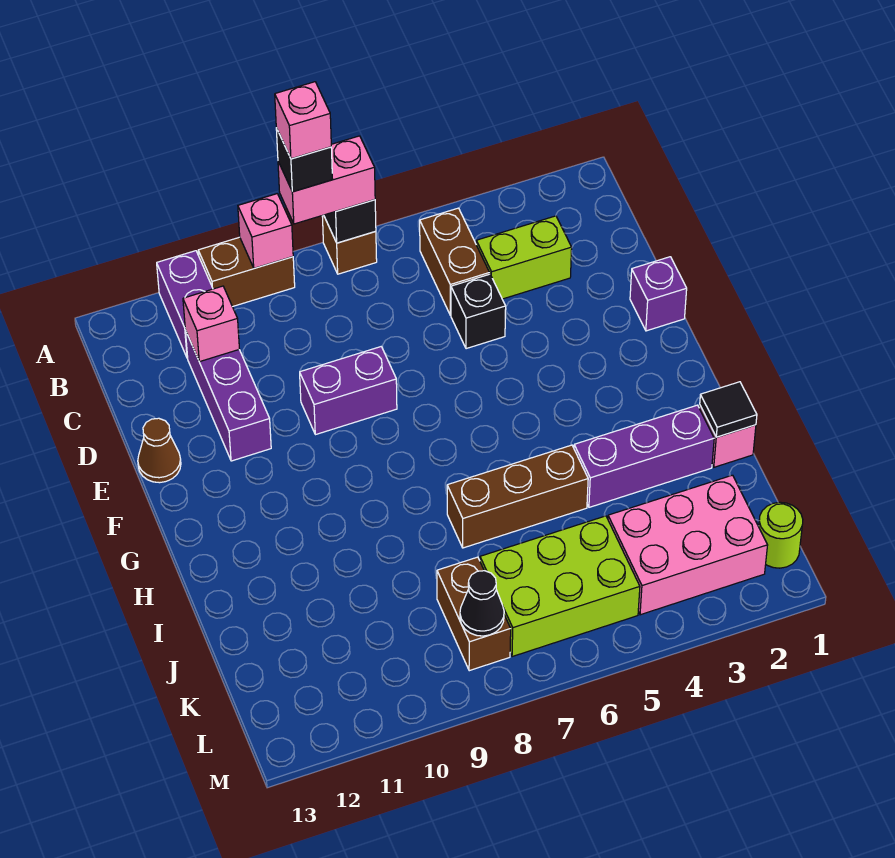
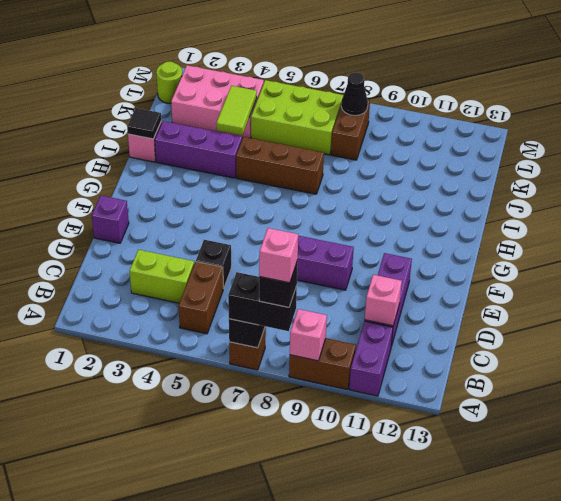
pink 1x2 brick [278,136,375,224] -> black 1x2 brick [228,272,297,331]
brown 1x1 cone [138,418,181,483] -> none
none -> lime 1x2 tile [216,86,257,135]

